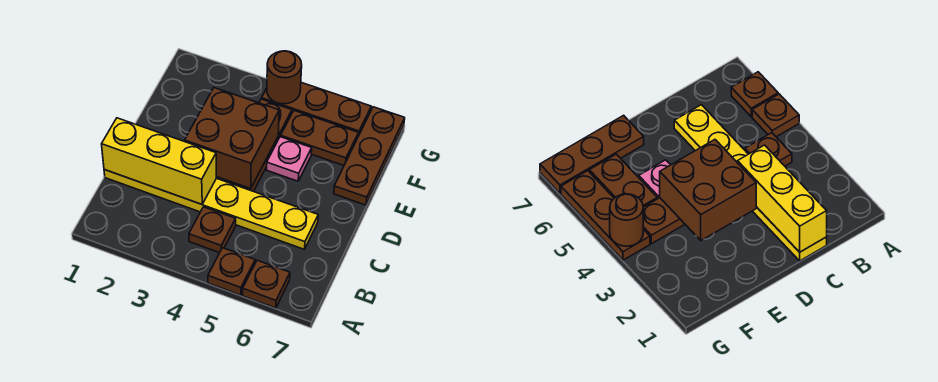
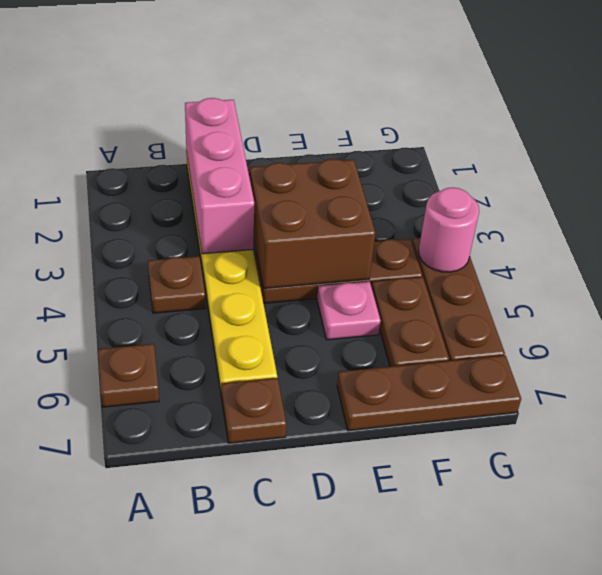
brown 1x1 plate [208,248,255,295] -> brown 1x1 plate moved to [221,378,286,443]
yellow 1x3 brick [102,118,216,204] -> pink 1x3 brick [185,98,254,254]
brown 1x1 round brick [267,51,302,104] -> pink 1x1 round brick [419,187,479,272]

